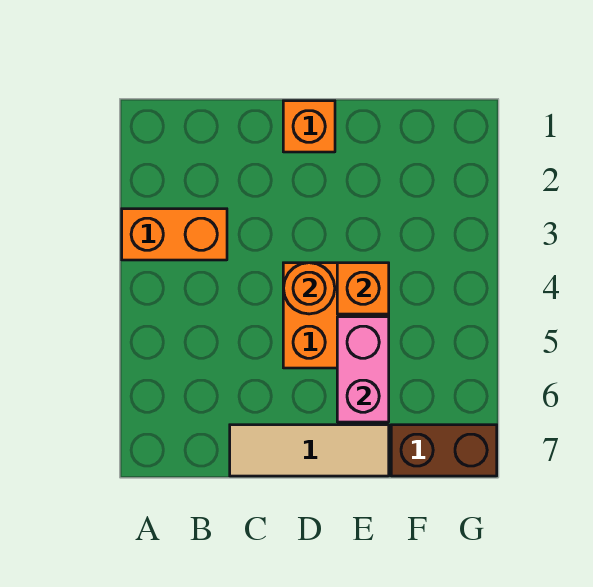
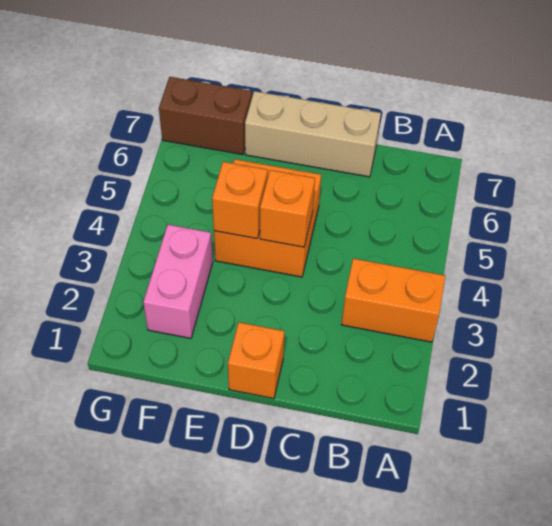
tan 1x3 tile [230,425,389,476] -> tan 1x3 brick [245,91,381,177]
orange 1x1 round brick [284,263,335,314] -> orange 1x1 brick [260,170,315,247]
pink 1x2 brick [337,317,389,422] -> pink 1x2 brick moved to [143,225,213,338]

